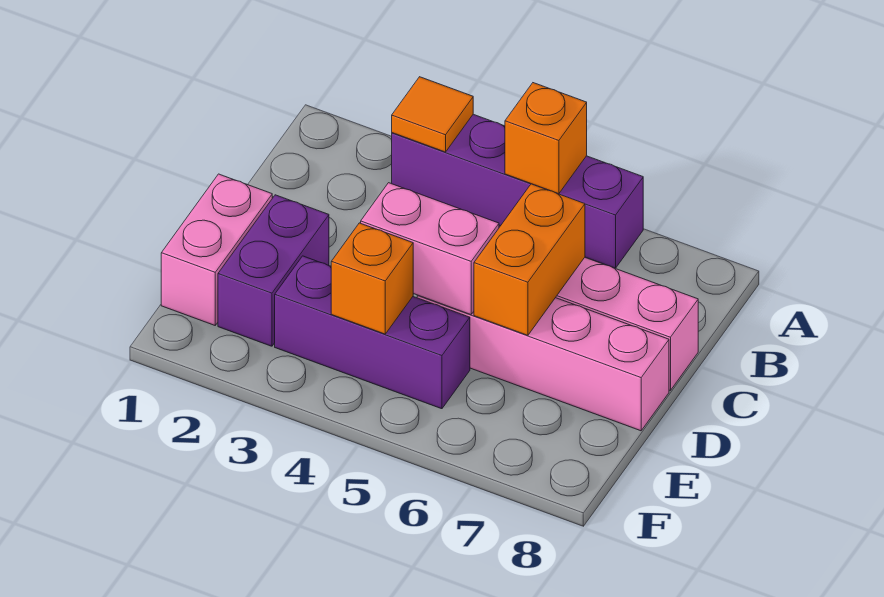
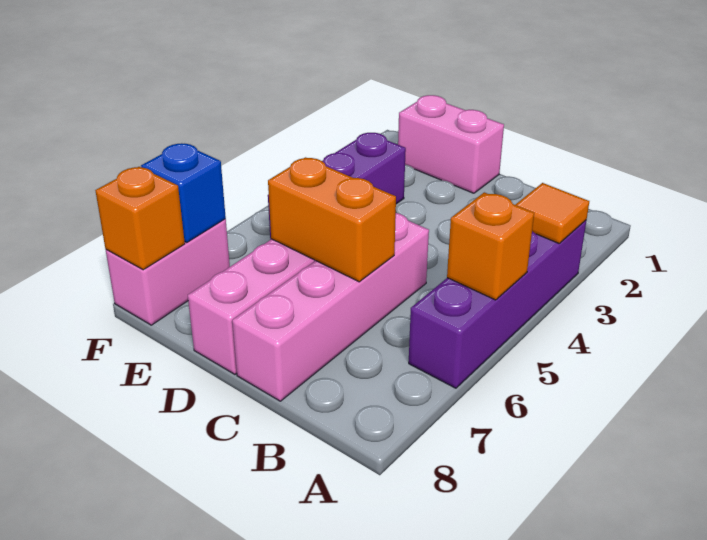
purple 1x2 brick [218,195,329,346] -> none
pink 1x2 brick [361,183,499,315] -> pink 1x2 brick moved to [106,219,230,325]
orange 1x1 brick [331,223,413,334] -> orange 1x1 brick moved to [95,167,185,270]
none -> blue 1x1 brick [141,144,226,242]

